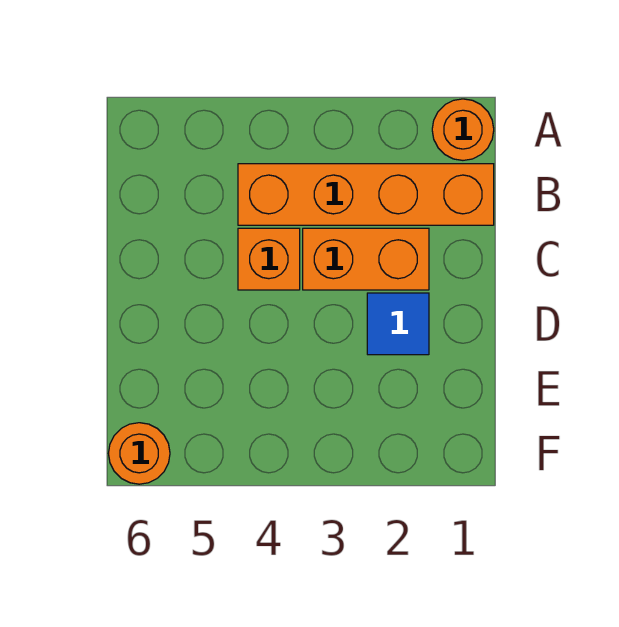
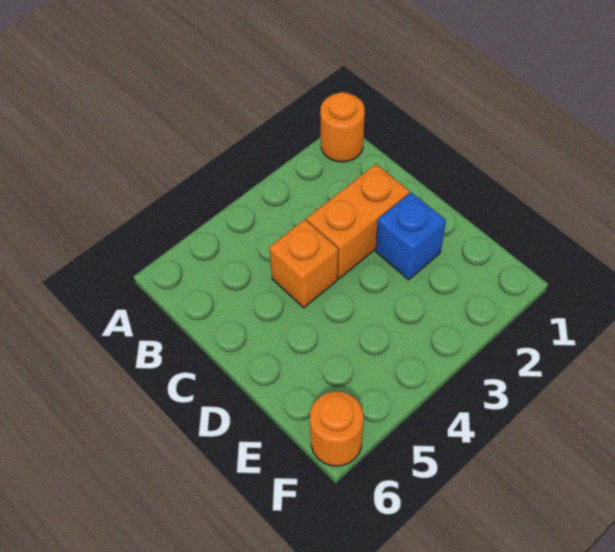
orange 1x4 brick [238,164,494,225] -> none
blue 1x1 tile [367,293,429,355] -> blue 1x1 brick [376,192,446,280]

